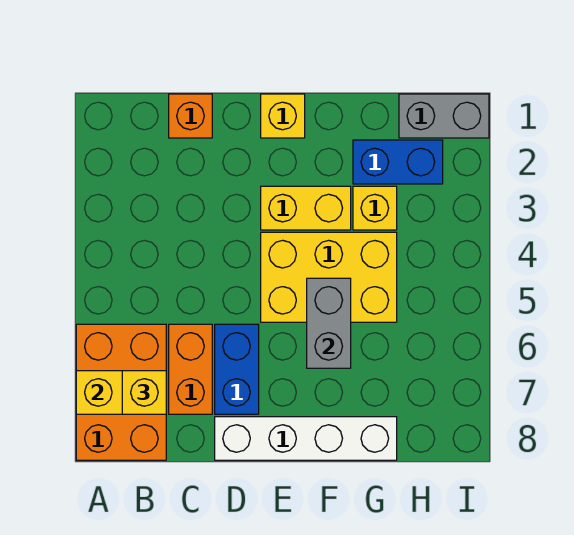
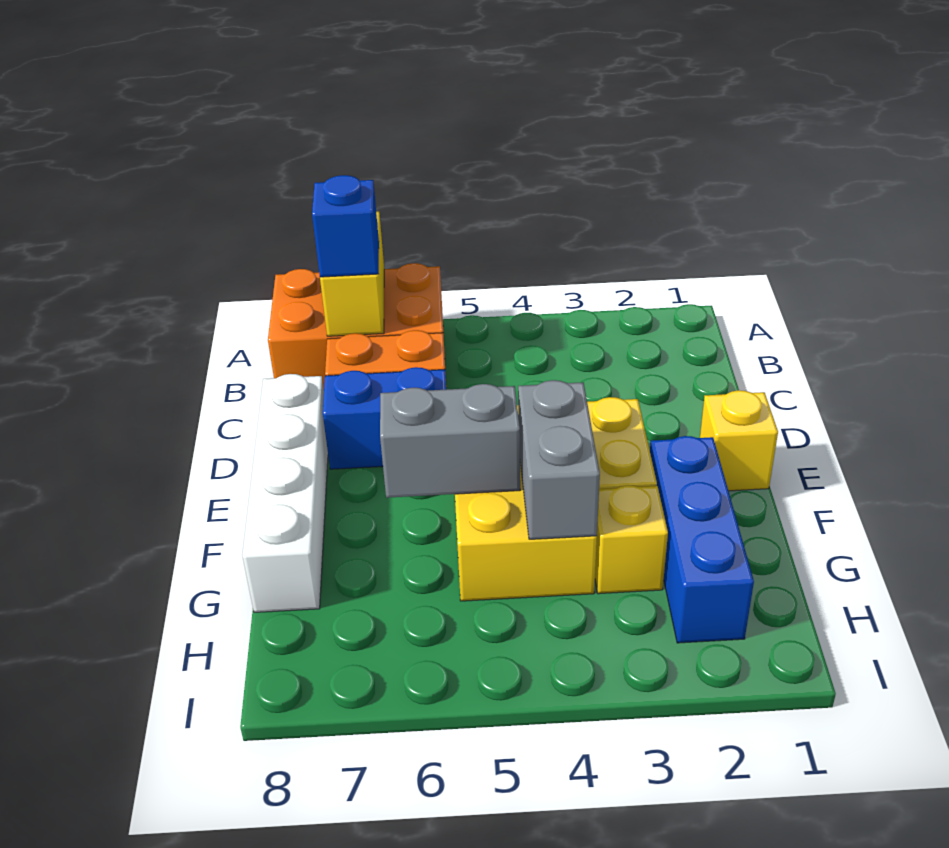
yellow 1x1 brick [122,371,166,414] -> blue 1x1 brick [312,175,379,277]
orange 1x1 brick [169,94,212,138] -> none
blue 1x2 brick [353,140,443,184] -> blue 1x3 brick [650,436,754,643]
grey 1x2 brick [399,94,489,138] -> grey 1x2 brick moved to [518,380,600,539]

